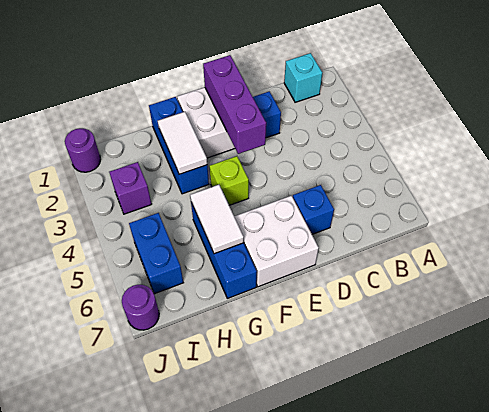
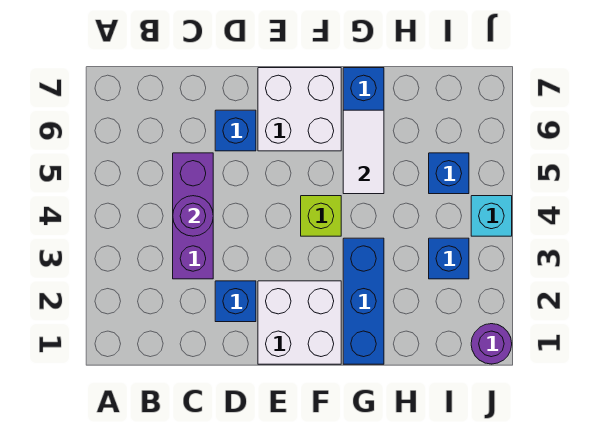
cyan 1x1 brick [284,53,322,102] -> cyan 1x1 brick moved to [471,196,512,236]
purple 1x3 brick [203,55,266,154] -> purple 1x3 brick moved to [173,153,213,279]
white 1x2 tile [158,112,207,174] -> none
purple 1x1 brick [109,162,151,214] -> blue 1x1 brick [429,238,469,279]
blue 1x2 brick [129,213,183,294] -> blue 1x1 brick [429,153,469,194]
purple 1x1 round brick [122,285,159,330] -> purple 1x1 round brick moved to [173,196,213,236]

